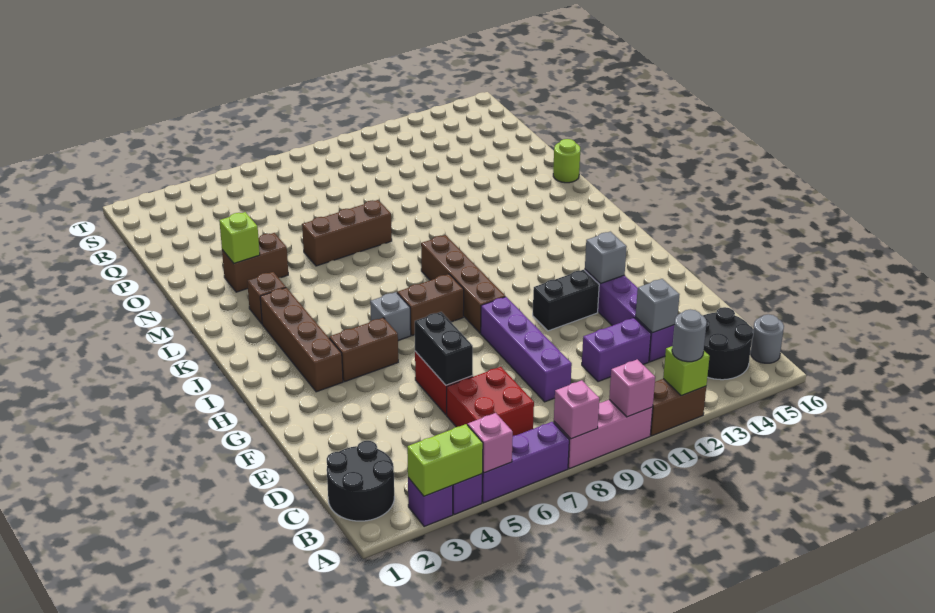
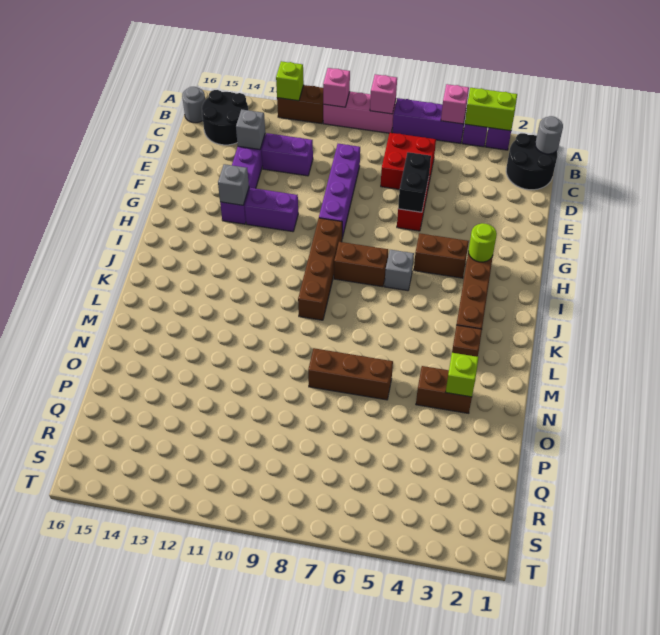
grey 1x1 round brick [672,309,707,362] -> grey 1x1 round brick moved to [535,116,563,154]
black 1x2 brick [533,270,599,331] -> purple 1x2 brick [245,188,298,232]
lime 1x1 round brick [553,139,580,183] -> lime 1x1 round brick moved to [469,223,497,262]

